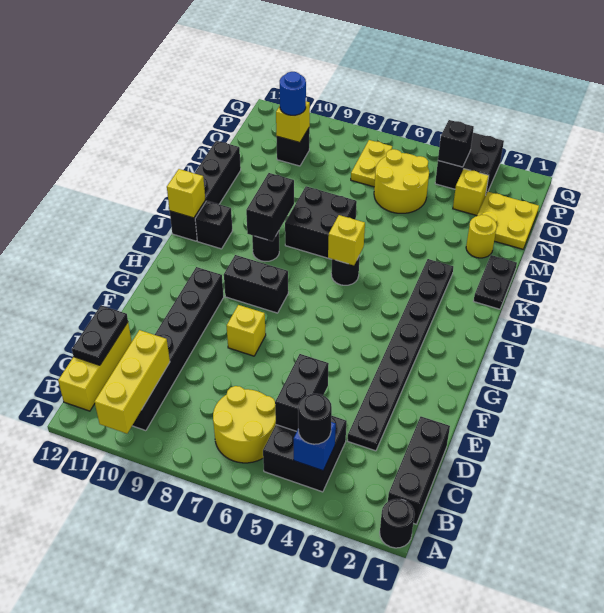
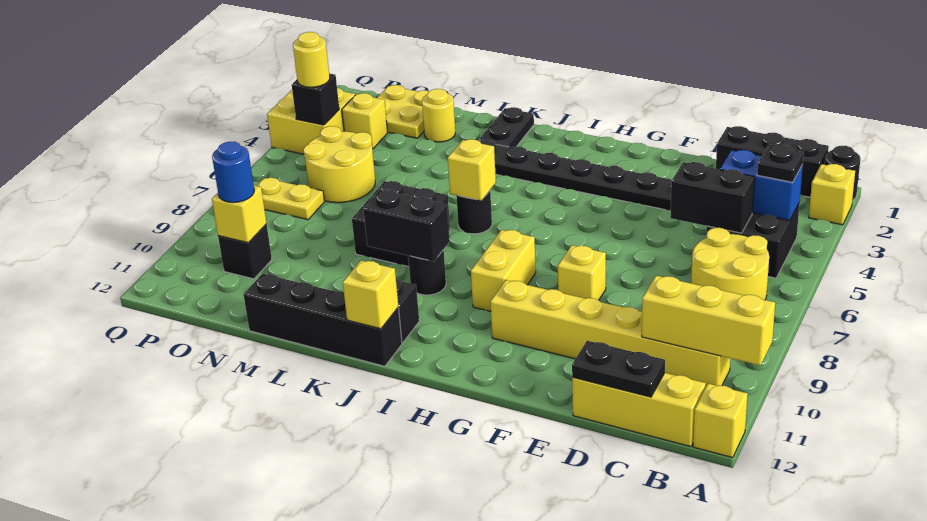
none -> yellow 1x1 brick [809,164,855,225]
none -> yellow 1x1 brick [693,384,748,458]
blue 1x1 brick [294,422,336,471] -> blue 1x2 brick [720,150,803,220]
black 1x1 round brick [298,394,332,444] -> black 1x1 plate [757,144,804,182]
black 1x6 brick [132,267,224,431] -> yellow 1x6 brick [490,280,730,386]
black 1x2 brick [224,255,288,313] -> yellow 1x2 brick [471,230,536,311]
black 1x2 plate [474,255,517,309] -> black 1x2 plate turned to [479,107,534,147]
black 2x2 brick [435,133,504,194] -> yellow 2x2 brick [267,88,355,154]
none -> yellow 1x1 round brick [293,32,330,87]

